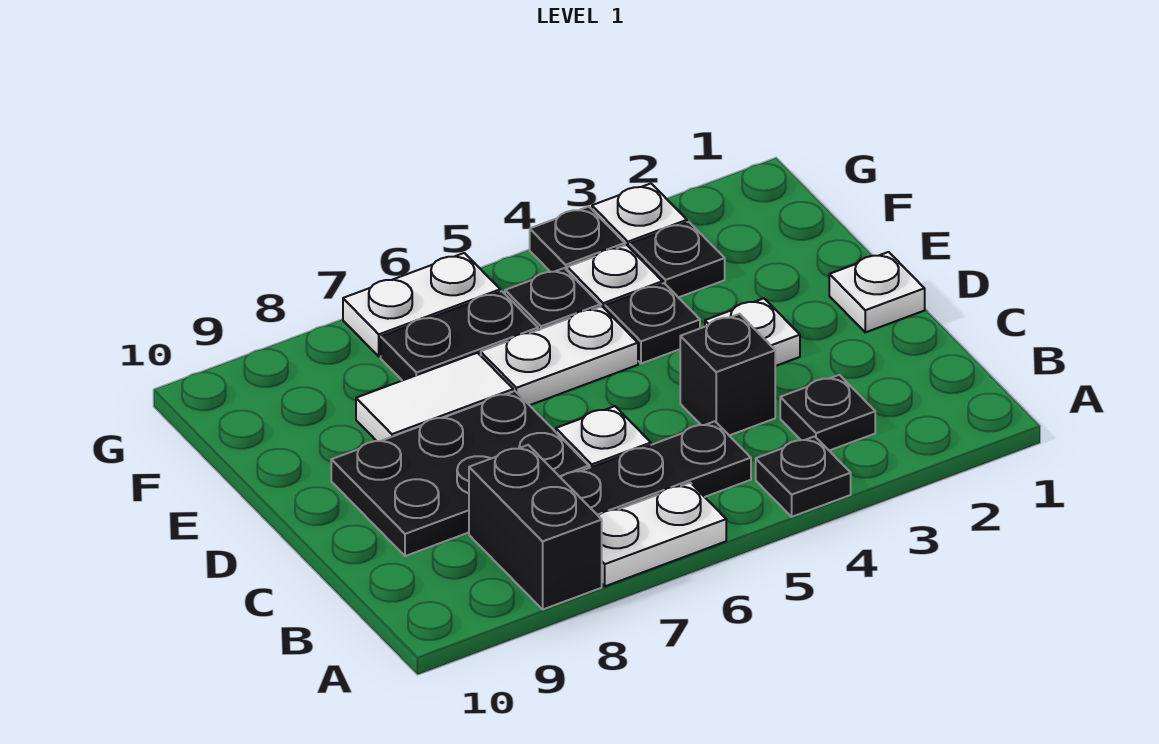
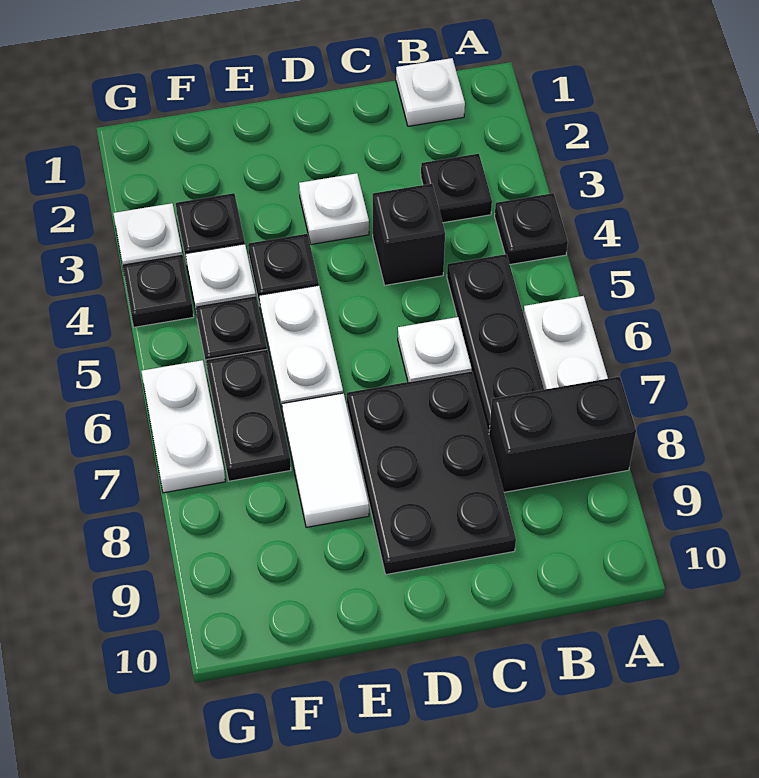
white 1x1 plate [829,252,925,332] -> white 1x1 plate moved to [396,58,465,126]

